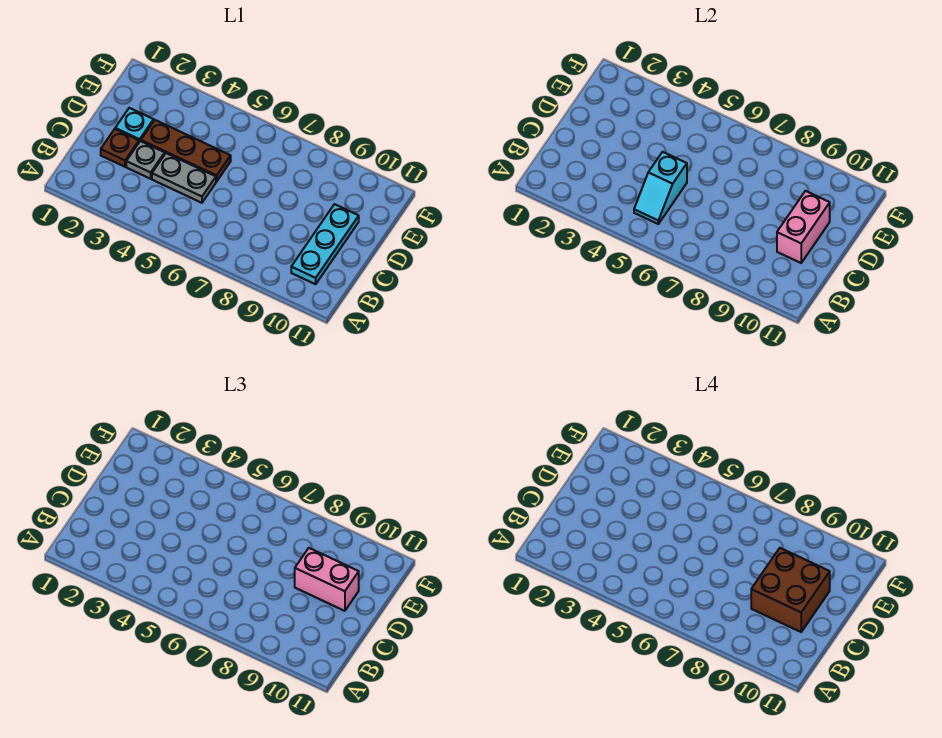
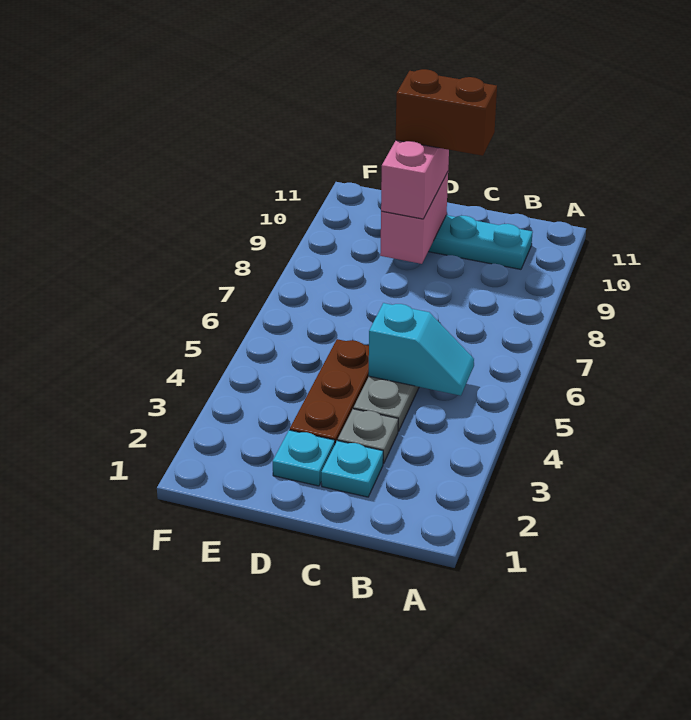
brown 1x1 plate [101,129,139,167] -> cyan 1x1 plate [321,441,383,497]
brown 2x2 brick [751,548,830,632] -> brown 1x2 brick [396,69,497,156]
pink 1x2 brick [777,191,830,263] -> pink 1x2 brick turned to [380,172,448,264]

